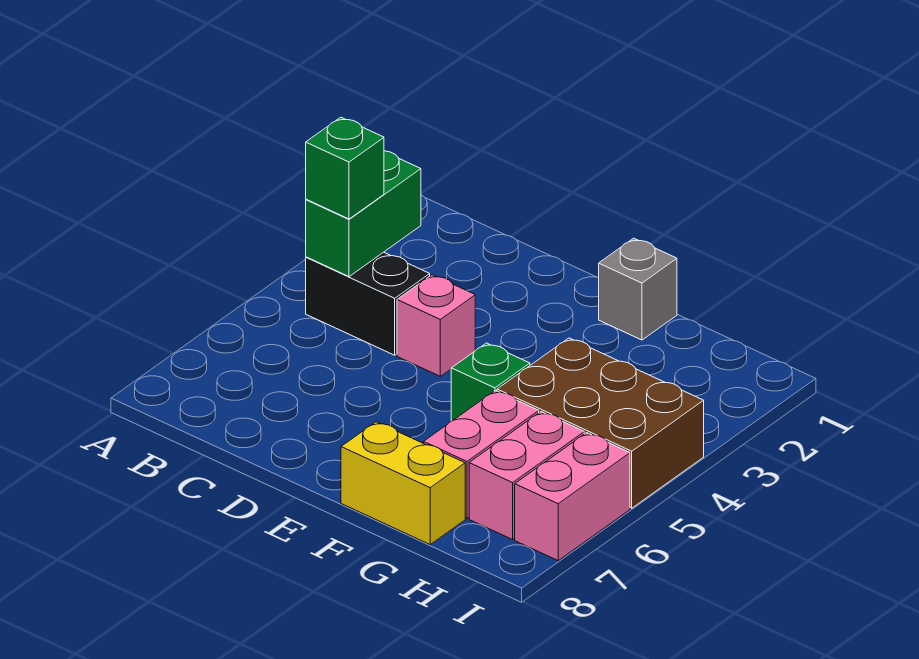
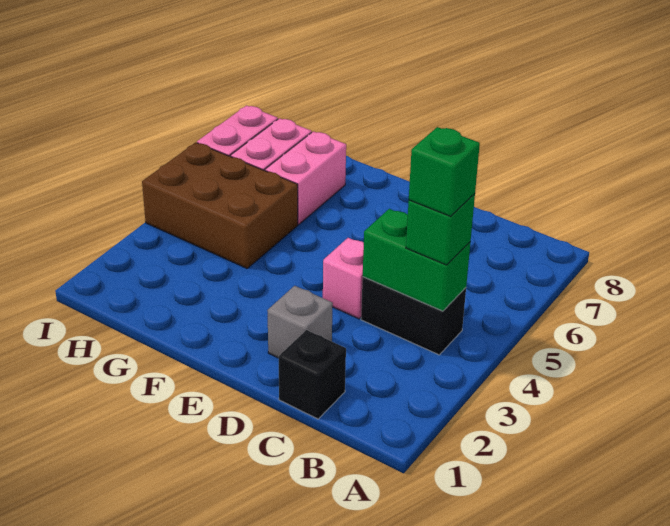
green 1x2 brick [306,151,421,277] -> green 1x2 brick turned to [363,209,470,311]
none -> black 1x1 brick [279,330,346,419]
grey 1x1 brick [599,238,677,340] -> grey 1x1 brick moved to [267,286,333,358]
green 1x1 brick [451,343,530,421] -> green 1x1 brick moved to [409,127,480,216]
yellow 1x2 brick [341,422,465,544] -> none

